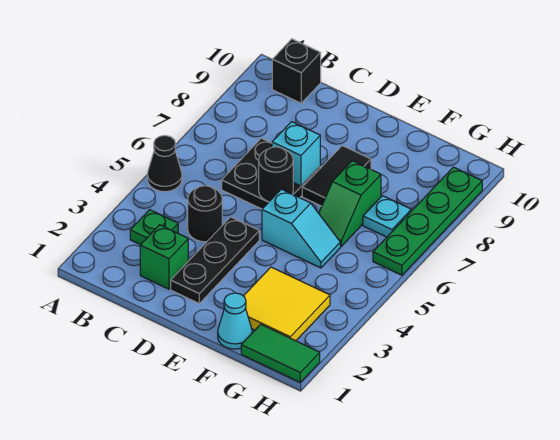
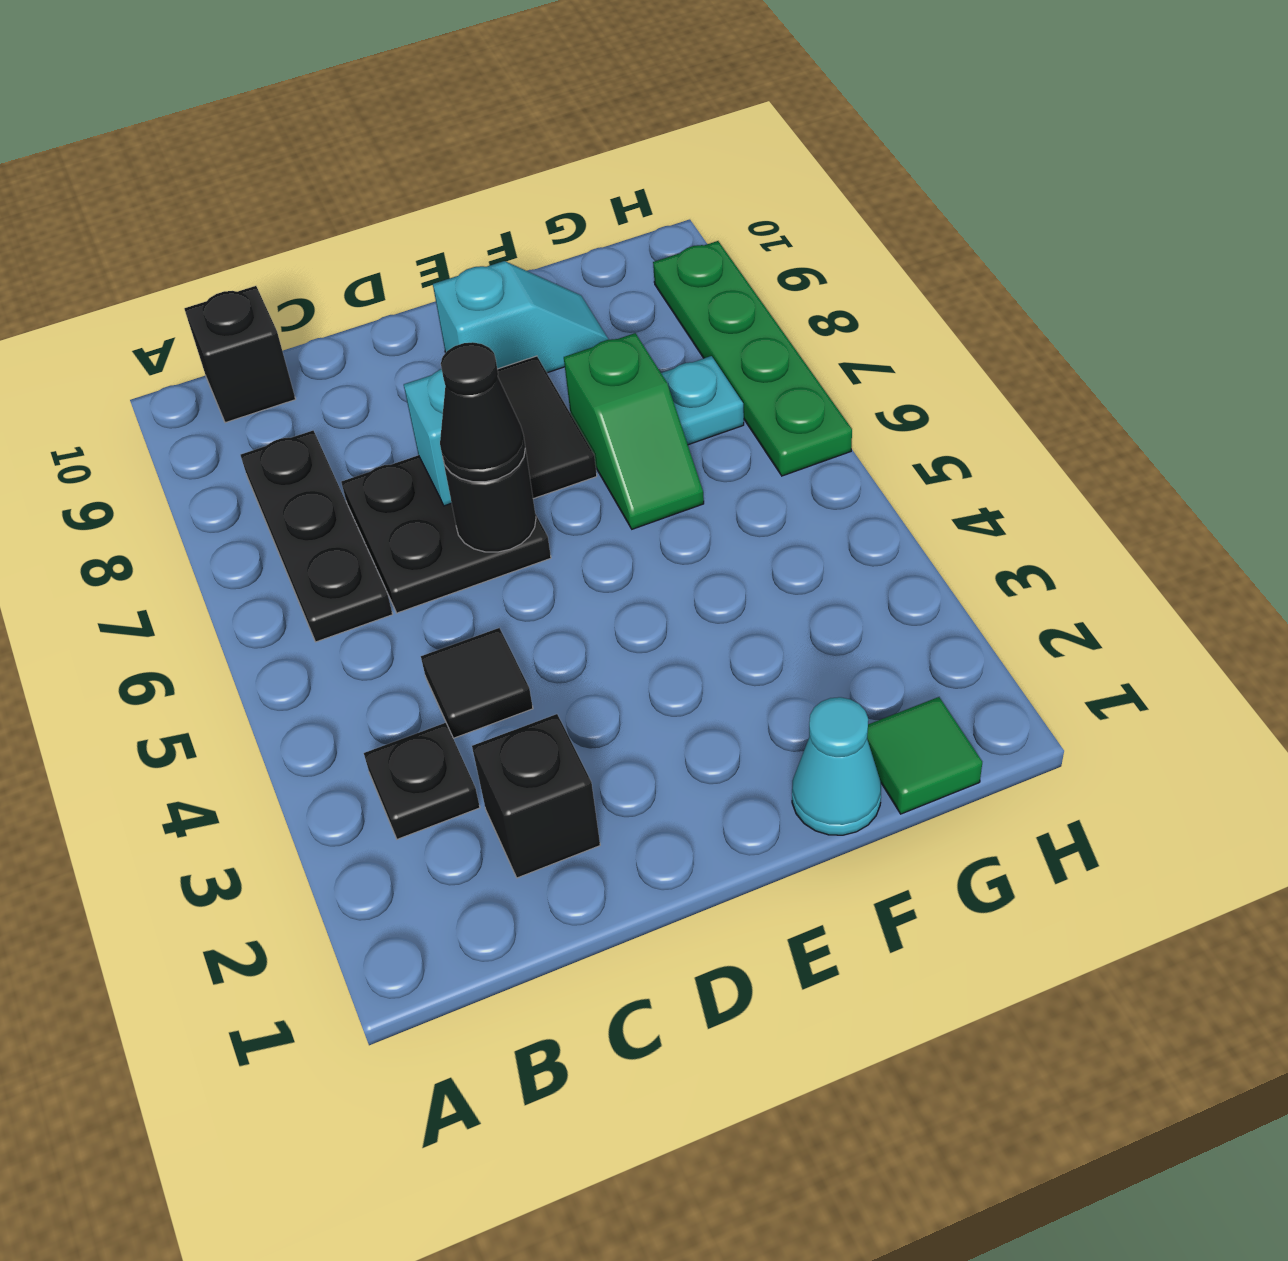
black 1x1 cone [147,135,182,192] -> black 1x1 cone moved to [440,342,525,482]
green 1x1 plate [130,210,178,245] -> black 1x1 plate [364,723,480,839]
green 1x1 brick [140,225,188,289] -> black 1x1 brick [472,714,600,878]
black 1x1 round brick [188,186,222,242] -> black 1x1 tile [421,628,533,738]
black 1x3 plate [171,217,259,303] -> black 1x3 plate moved to [241,431,393,642]
cyan 1x2 slope [262,189,340,268] -> cyan 1x2 slope moved to [433,261,609,373]
yellow 2x2 tile [244,267,330,341] -> none
green 1x2 tile [241,324,320,382] -> green 1x1 tile [867,697,982,814]

